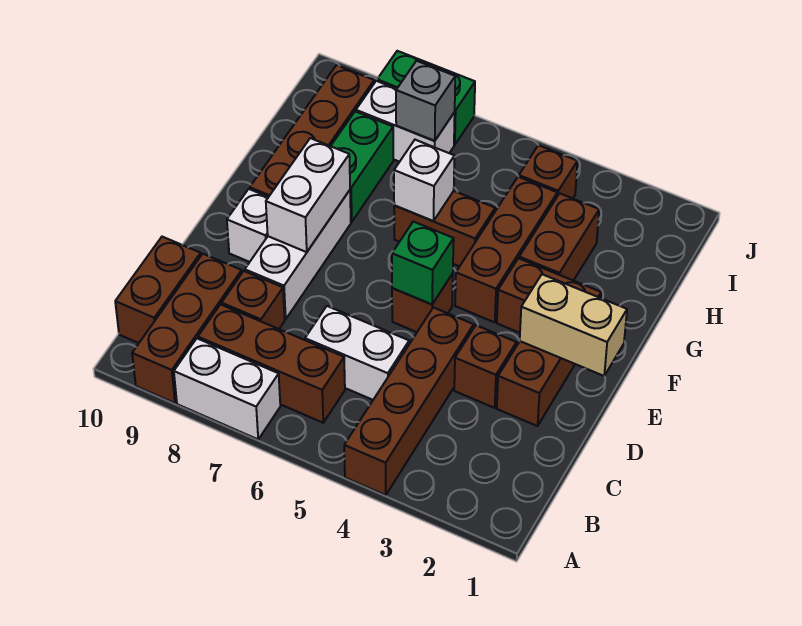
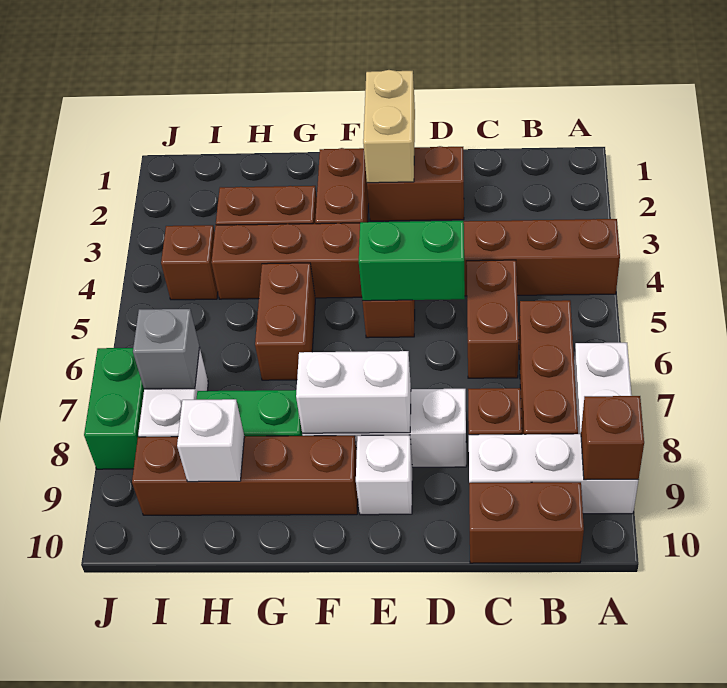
brown 1x3 brick [132,254,242,403] -> white 1x3 brick [469,434,638,514]
white 1x2 brick [305,306,409,400] -> brown 1x2 brick [467,260,519,378]
brown 1x1 brick [454,325,516,408] -> brown 1x1 brick moved to [581,396,644,480]
green 1x1 brick [392,222,454,304] -> green 1x2 brick [359,221,465,301]
white 1x1 brick [394,140,454,221] -> white 1x1 brick moved to [177,399,244,482]

